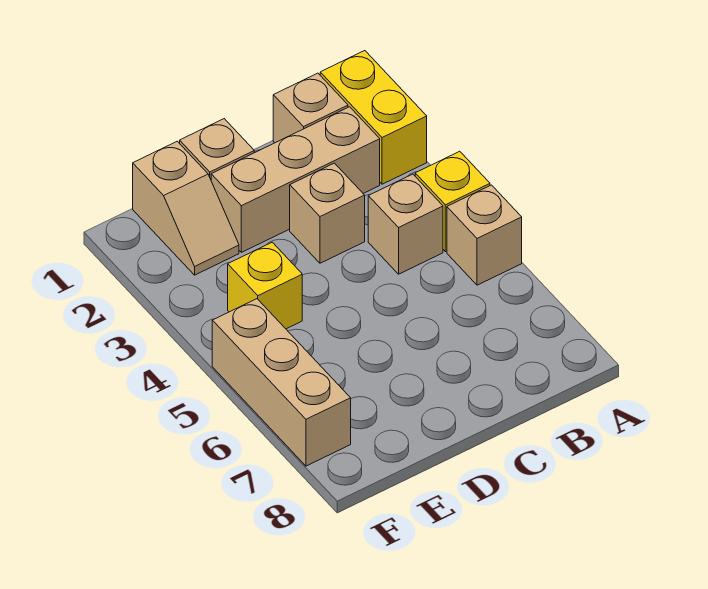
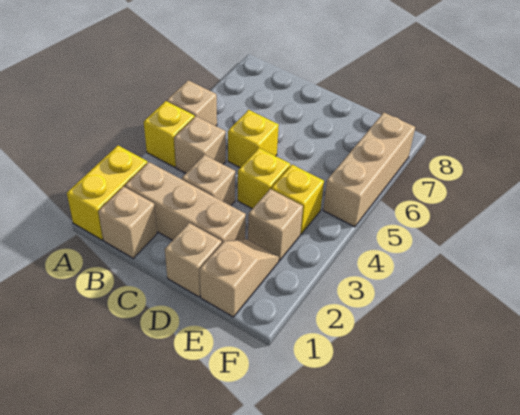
none -> yellow 1x1 brick [228,110,279,168]
none -> yellow 1x1 brick [238,148,290,209]
none -> tan 1x1 brick [248,189,303,261]

